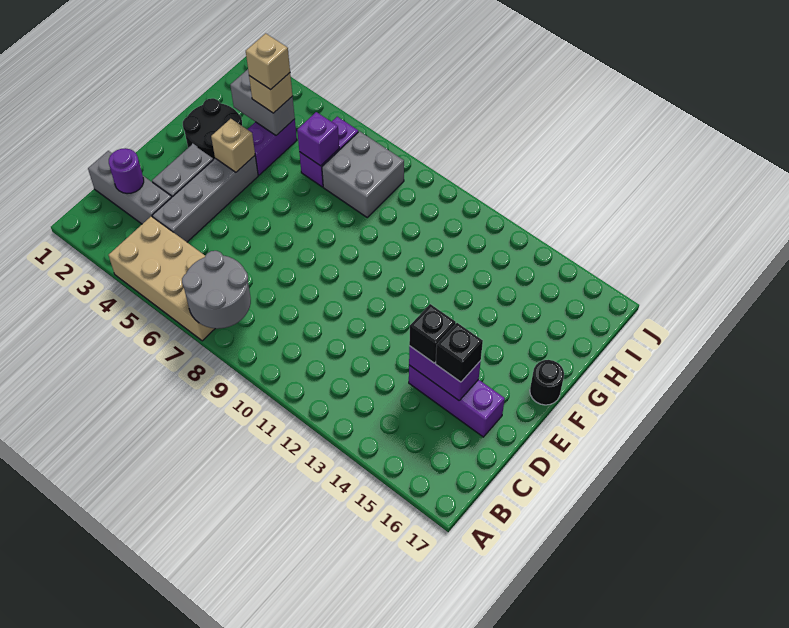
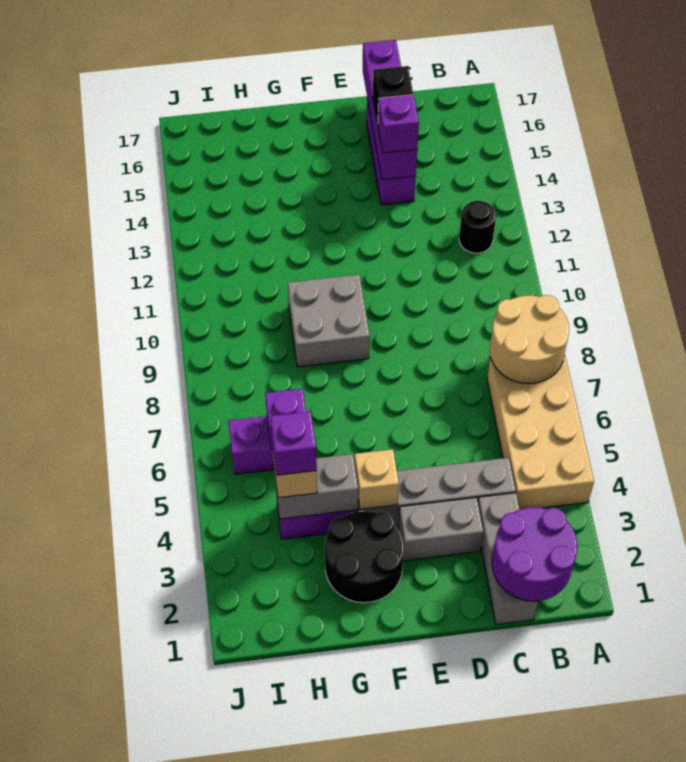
grey 2x2 round brick [182,251,251,329] -> tan 2x2 round brick [490,295,569,384]
purple 1x1 round brick [109,148,144,194] -> purple 2x2 round brick [492,507,578,601]
purple 1x2 brick [409,346,481,400] -> purple 1x4 brick [363,40,417,180]
black 1x1 brick [409,304,456,363] -> purple 1x1 brick [378,94,419,153]
black 1x1 round brick [530,360,564,405] -> black 1x1 round brick moved to [459,201,496,253]
grey 1x2 brick [230,69,295,135] -> grey 1x2 brick turned to [274,454,358,519]
tan 1x1 brick [246,33,290,90] -> purple 1x1 brick [270,411,317,475]
grey 2x2 brick [322,131,404,217] -> grey 2x2 brick moved to [288,275,370,367]

